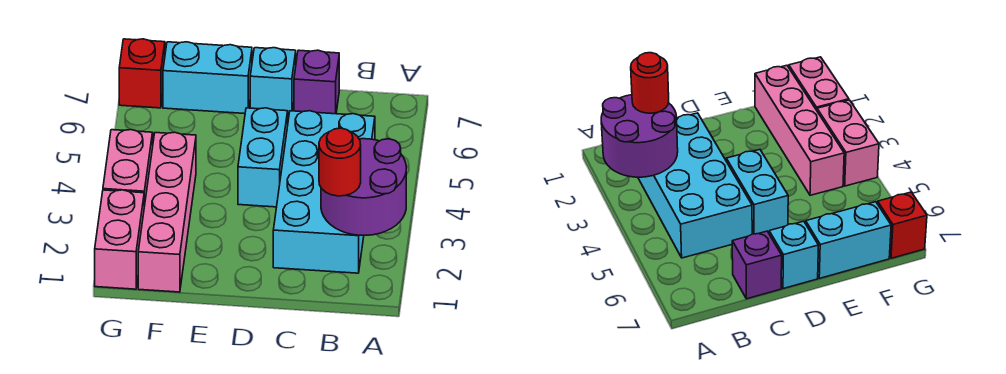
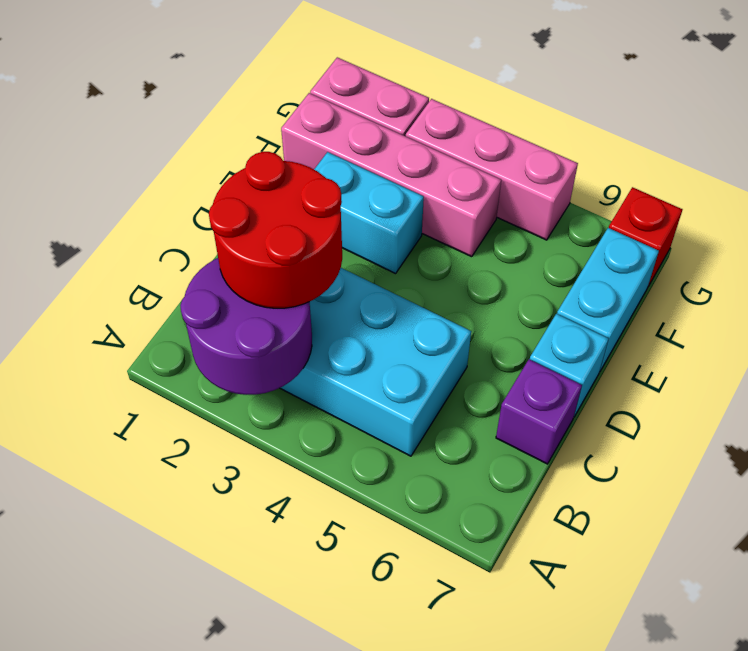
red 1x1 round brick [319,128,361,196] -> red 2x2 round brick [209,152,342,308]
cyan 1x2 brick [238,108,288,207] -> cyan 1x2 brick moved to [314,152,424,274]
pink 1x2 brick [103,130,153,206] -> pink 1x3 brick [406,99,578,240]

